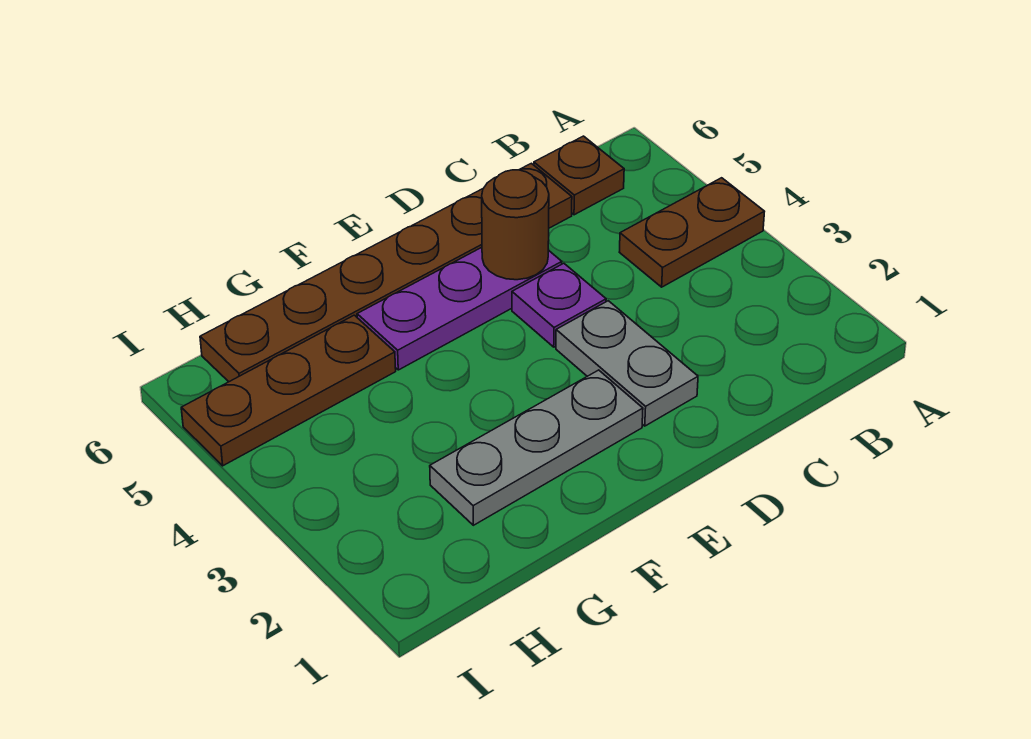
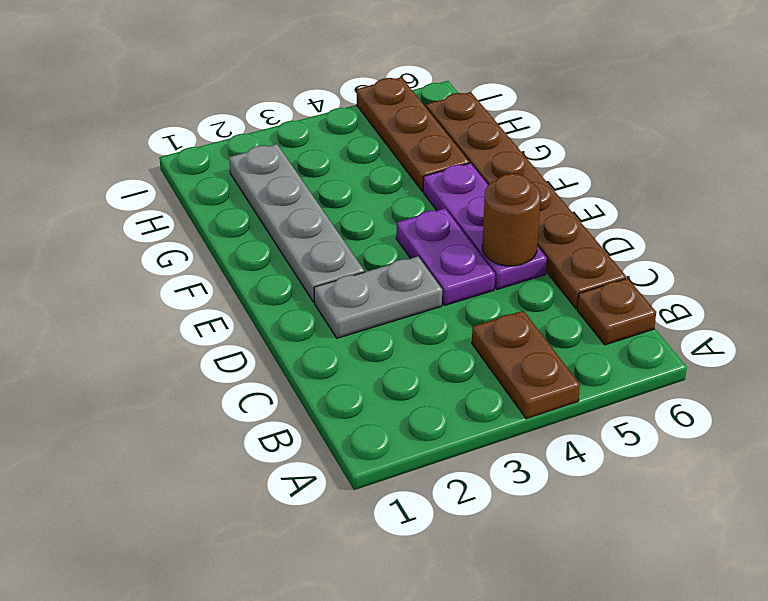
purple 1x1 plate [512,263,606,347] -> purple 1x2 plate [396,208,495,306]
grey 1x3 plate [430,370,643,525] -> grey 1x4 plate [229,144,364,302]

